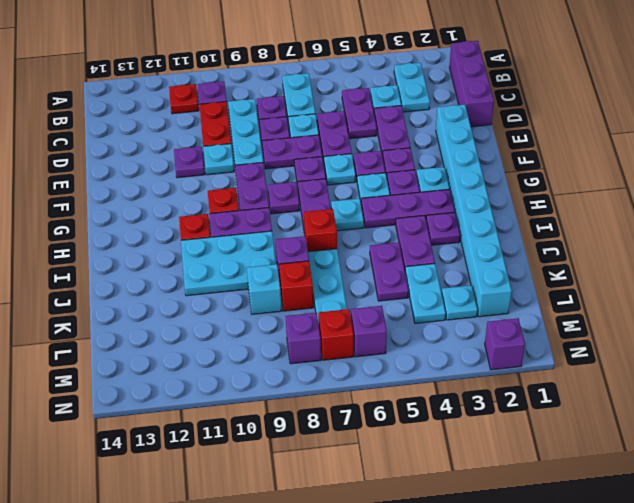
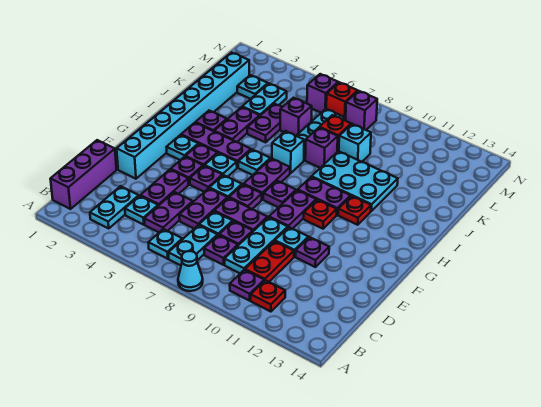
none -> cyan 1x1 cone [178,251,203,291]
none -> cyan 1x1 plate [148,229,182,259]
red 1x1 brick [304,209,337,252] -> cyan 1x1 brick [272,131,304,173]
purple 1x1 brick [485,318,525,370] -> purple 1x1 brick moved to [280,98,312,136]

